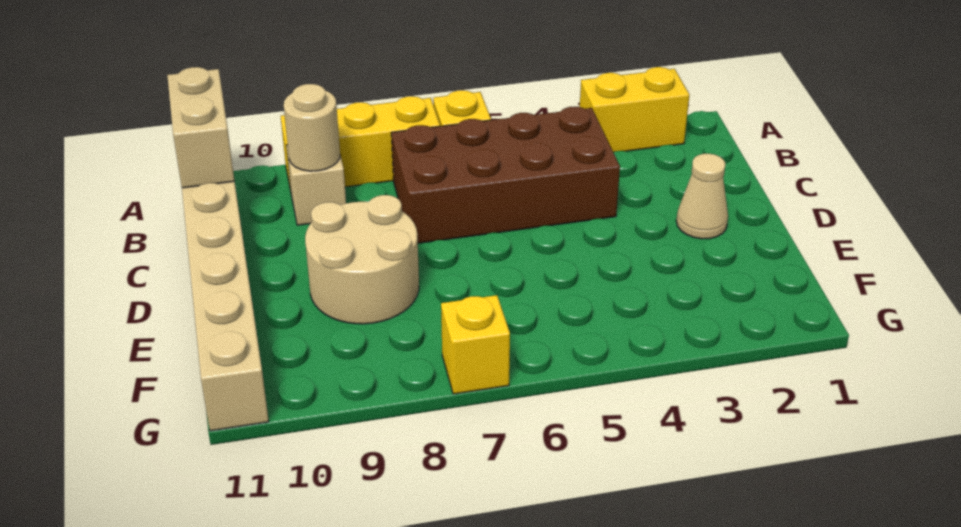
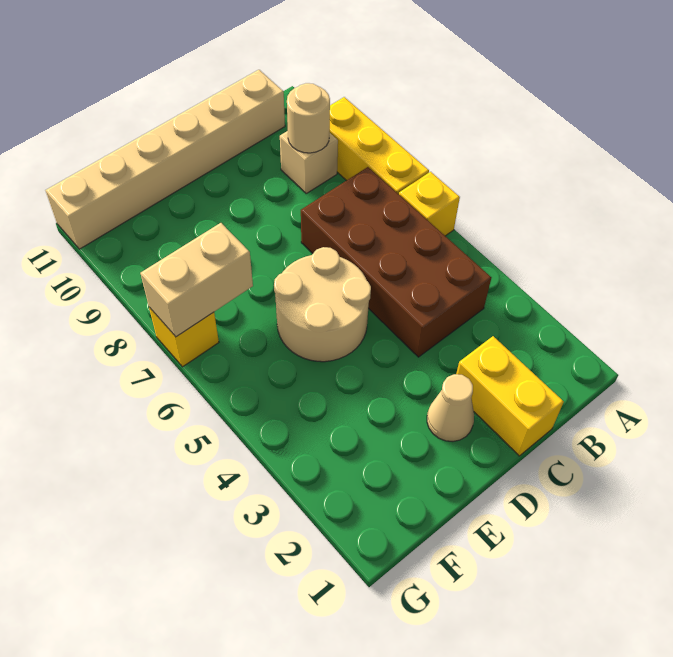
yellow 1x2 brick [580,67,689,152] -> yellow 1x2 brick moved to [456,336,564,456]
tan 1x2 brick [167,67,234,188] -> tan 1x2 brick moved to [140,223,253,337]
tan 2x2 round brick [305,195,419,324] -> tan 2x2 round brick moved to [274,247,371,362]

